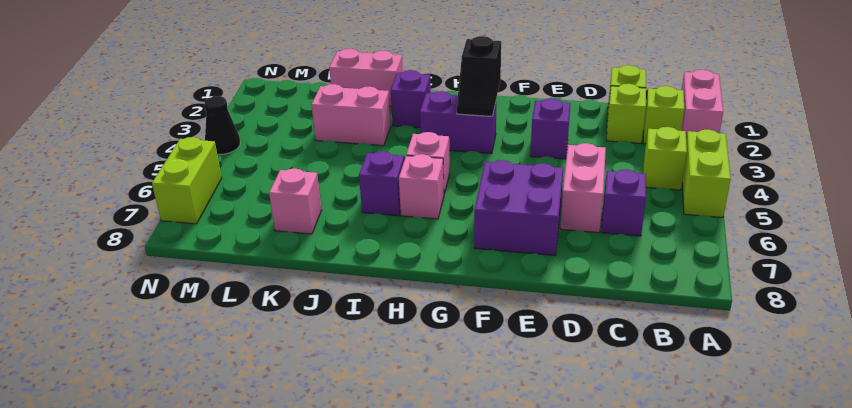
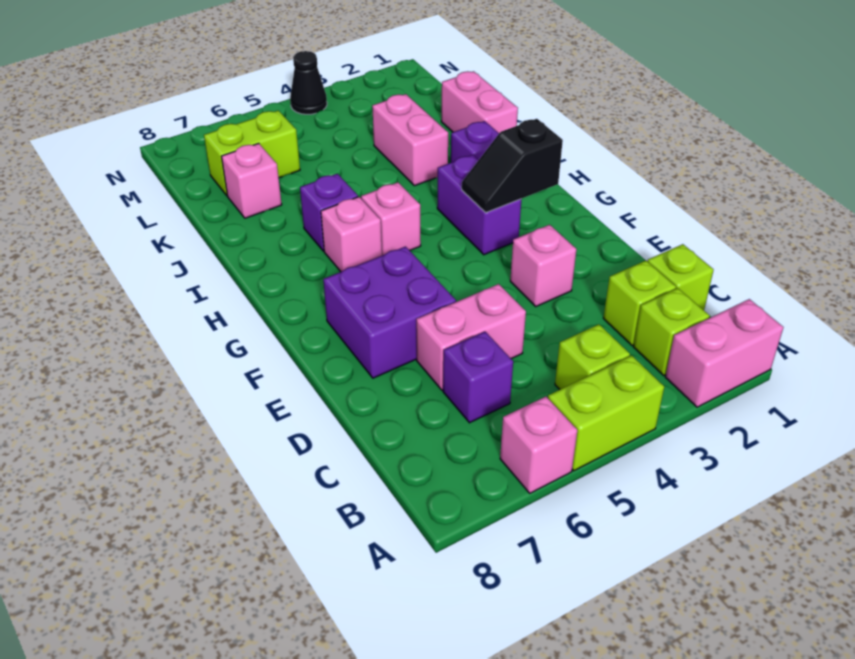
none -> pink 1x1 brick [500,397,578,493]
purple 1x1 brick [531,98,570,159] -> pink 1x1 brick [510,225,577,306]
lime 1x2 brick [152,137,222,224] -> lime 1x2 brick moved to [204,111,300,196]

